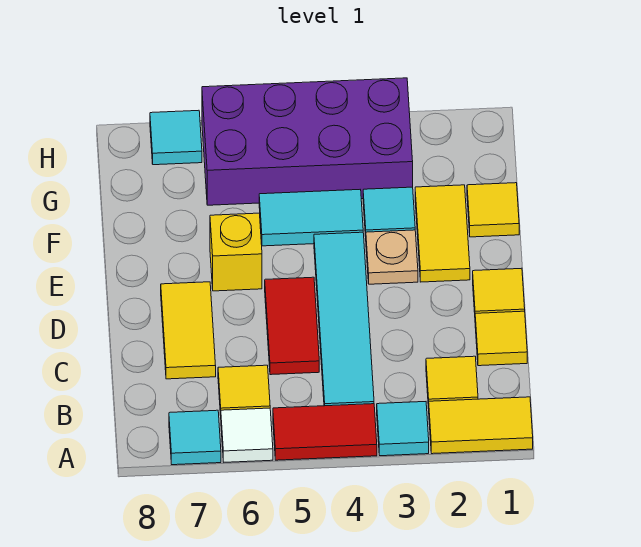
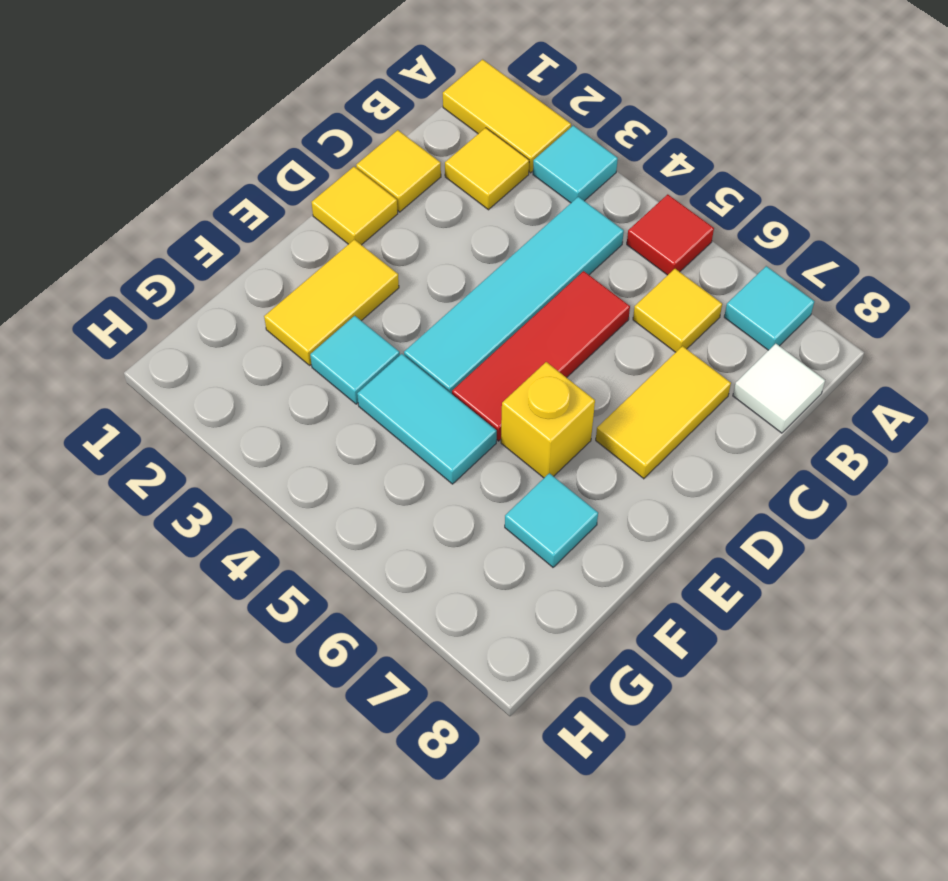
red 1x2 tile [273,404,377,460] -> red 1x1 tile [627,194,714,275]
white 1x1 tile [221,408,273,462] -> white 1x1 tile moved to [733,344,825,433]
red 1x2 tile [265,277,319,375] -> red 1x3 tile [452,271,630,441]
tan 1x1 plate [366,230,418,284] -> none
yellow 1x1 tile [467,183,519,237] -> none
purple 2x4 brick [202,78,413,205] -> none
cyan 1x1 tile [150,110,202,165] -> cyan 1x1 tile moved to [505,473,598,567]

